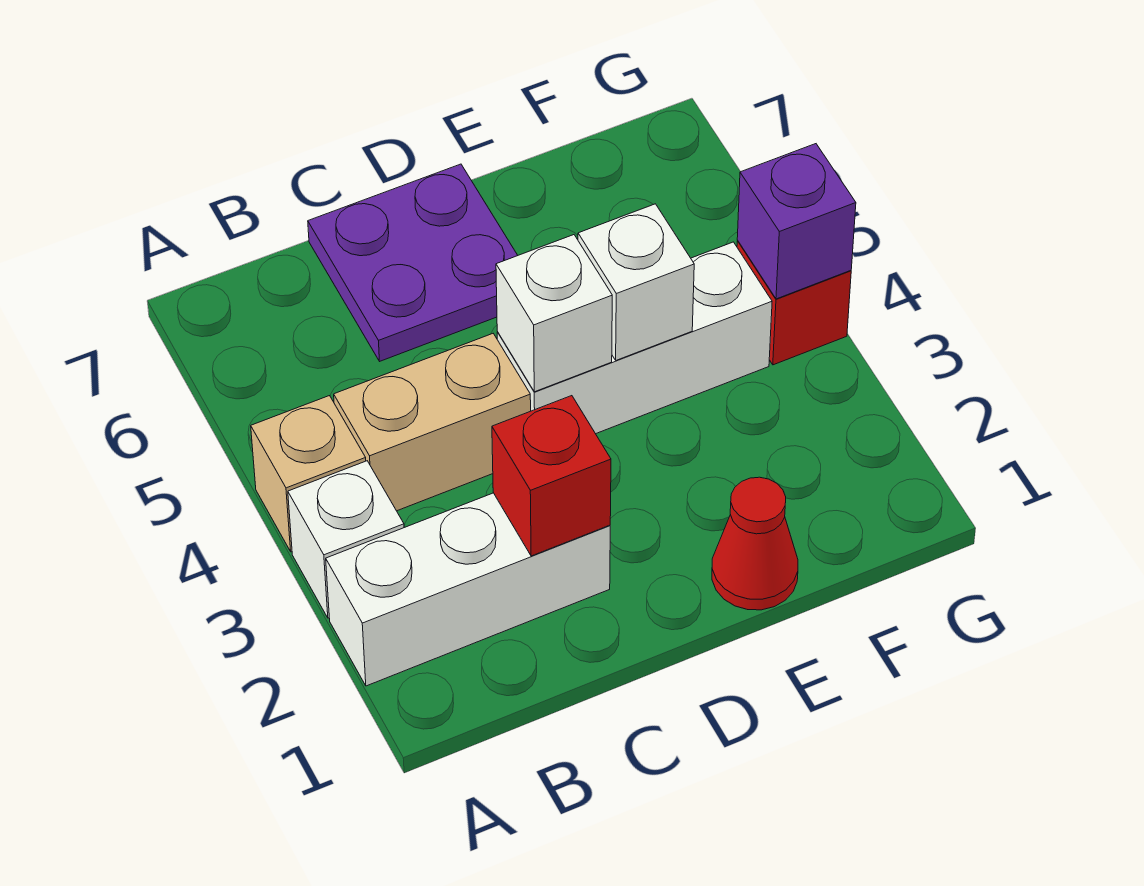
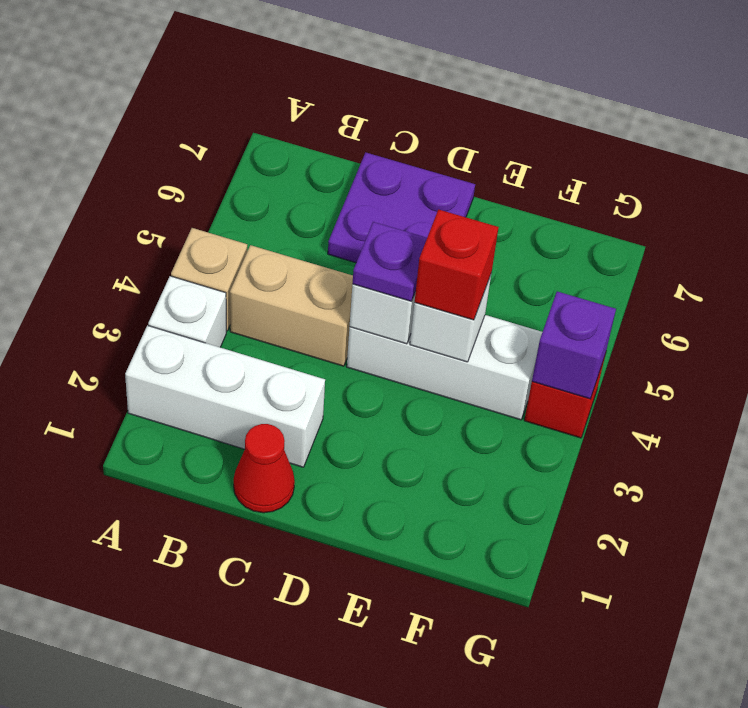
red 1x1 brick [492,396,611,556] -> red 1x1 brick moved to [415,210,499,320]
none -> purple 1x1 plate [353,222,427,302]
red 1x1 cone [712,477,798,610] -> red 1x1 cone moved to [234,424,295,513]

